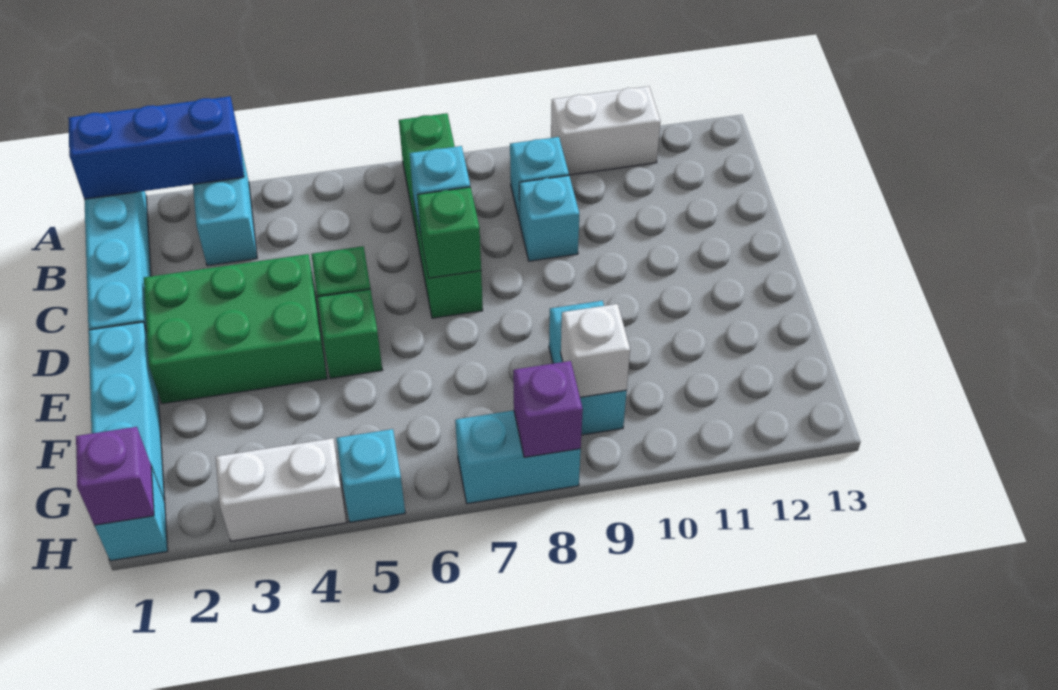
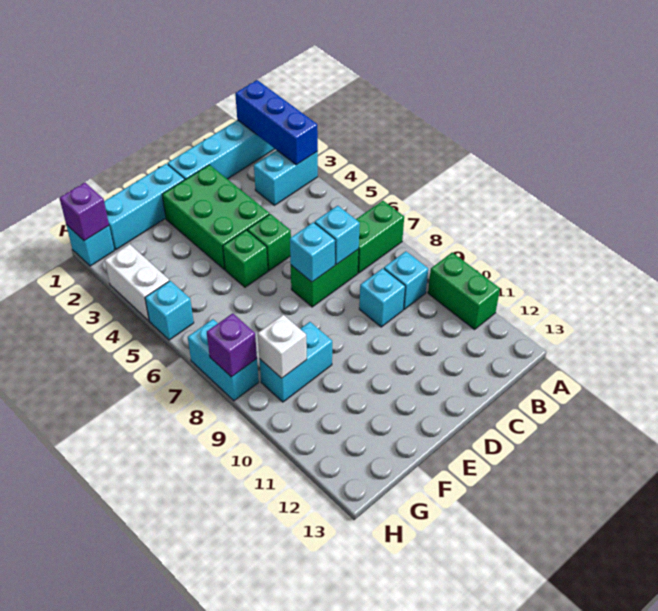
white 1x2 brick [551,86,660,175] -> green 1x2 brick [428,253,500,329]
green 1x1 brick [417,187,481,278] -> cyan 1x1 brick [290,222,335,282]

